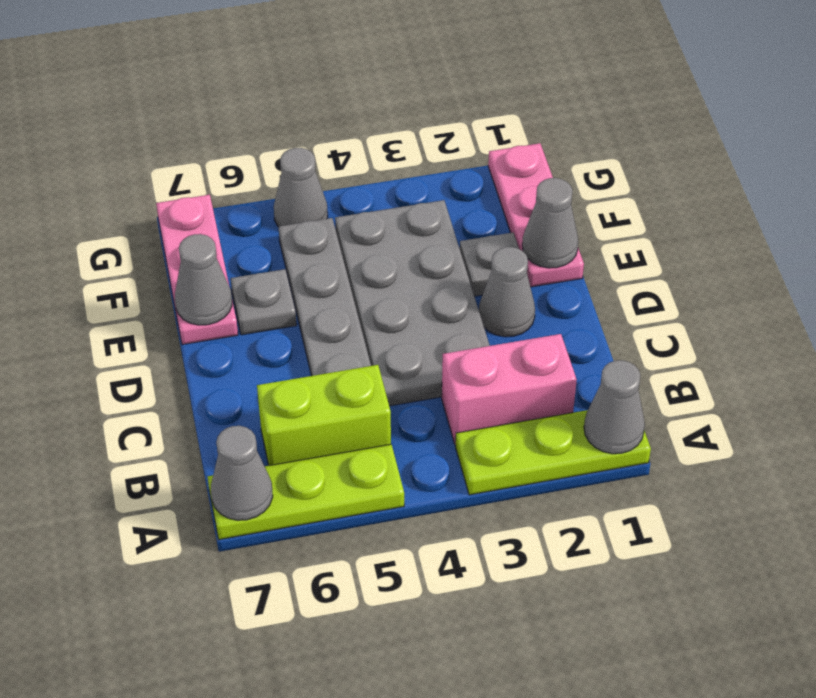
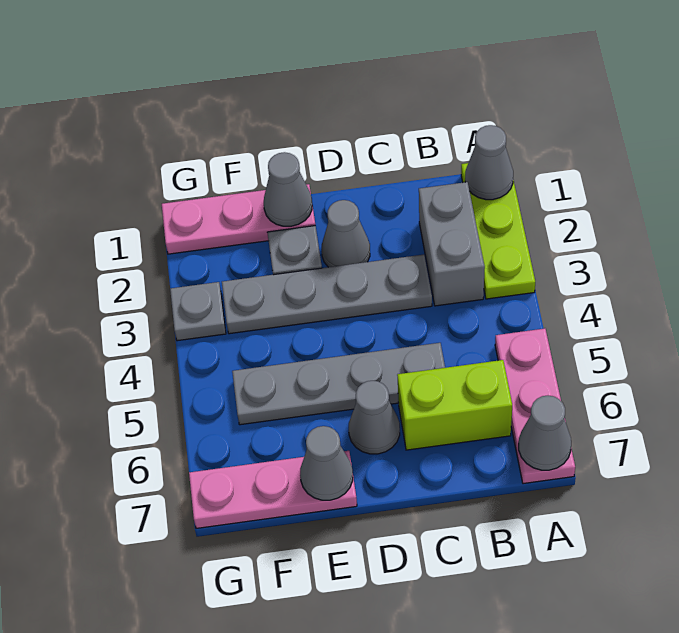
lime 1x3 plate [208,444,404,540] -> pink 1x3 plate [495,329,575,484]
pink 1x2 brick [442,334,577,445] -> grey 1x2 brick [419,182,485,306]
lime 1x2 brick [257,365,391,466] -> lime 1x2 brick turned to [397,360,512,450]
grey 2x4 plate [335,200,490,406] -> grey 1x4 plate [222,255,432,334]
grey 1x1 plate [231,269,297,335] -> grey 1x1 plate moved to [170,282,226,341]
grey 1x1 cone [274,148,328,227] -> grey 1x1 cone moved to [349,381,400,454]

